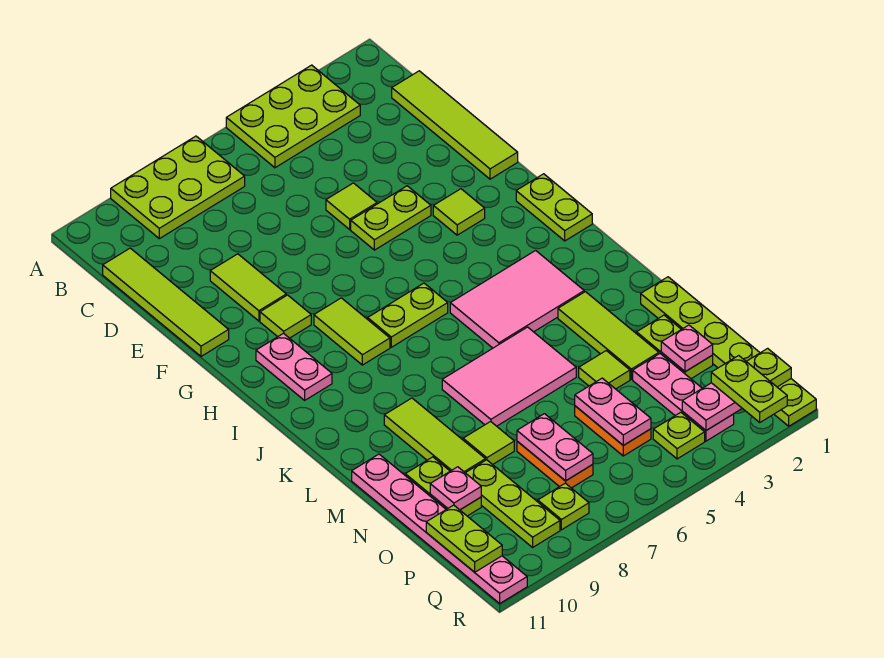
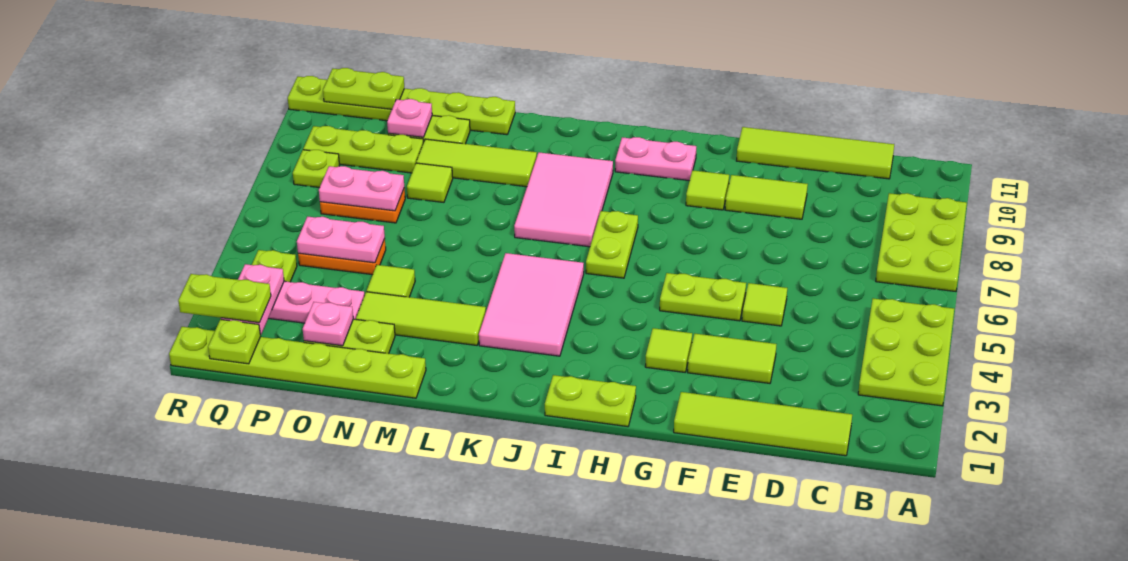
lime 1x2 plate [351,186,431,250] -> lime 1x2 plate turned to [660,273,746,321]
lime 1x2 tile [314,298,390,365] -> lime 1x2 tile moved to [688,334,776,383]
pink 2x3 tile [442,327,576,426] -> pink 2x3 tile moved to [514,152,613,247]
pink 1x6 plate [352,454,527,603] -> lime 1x6 plate [288,76,515,135]

